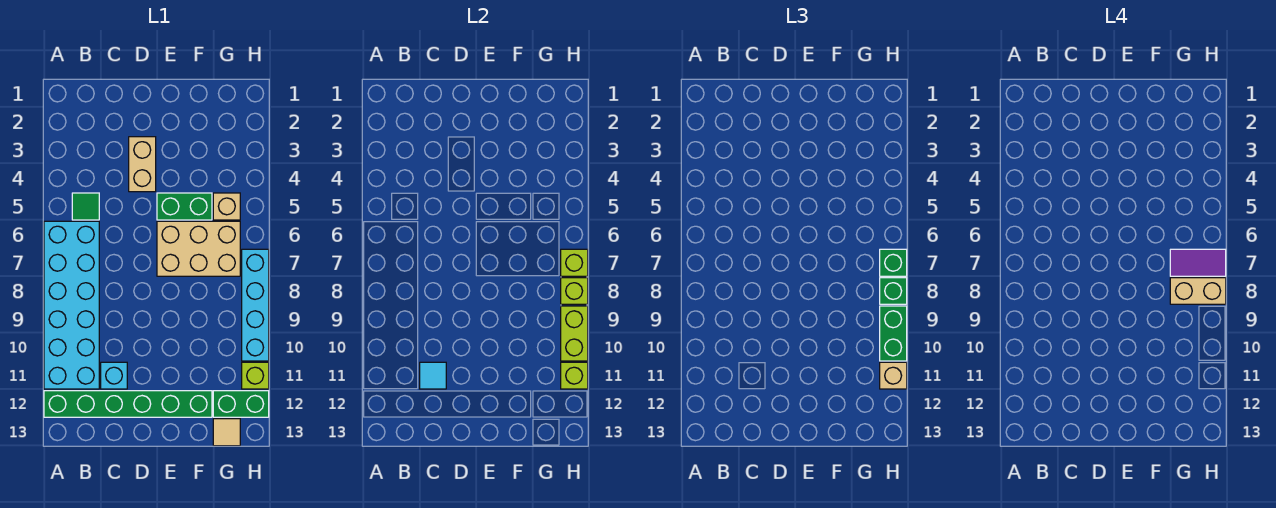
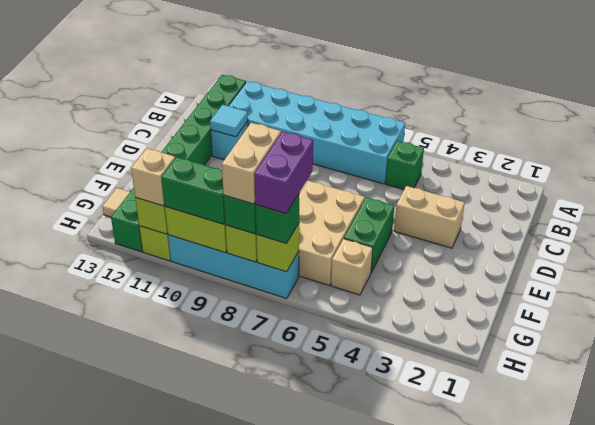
green 1x1 tile [72,193,99,220] -> green 1x1 brick [386,141,424,189]
purple 1x2 tile [1170,249,1226,276] -> purple 1x2 brick [254,132,313,214]

